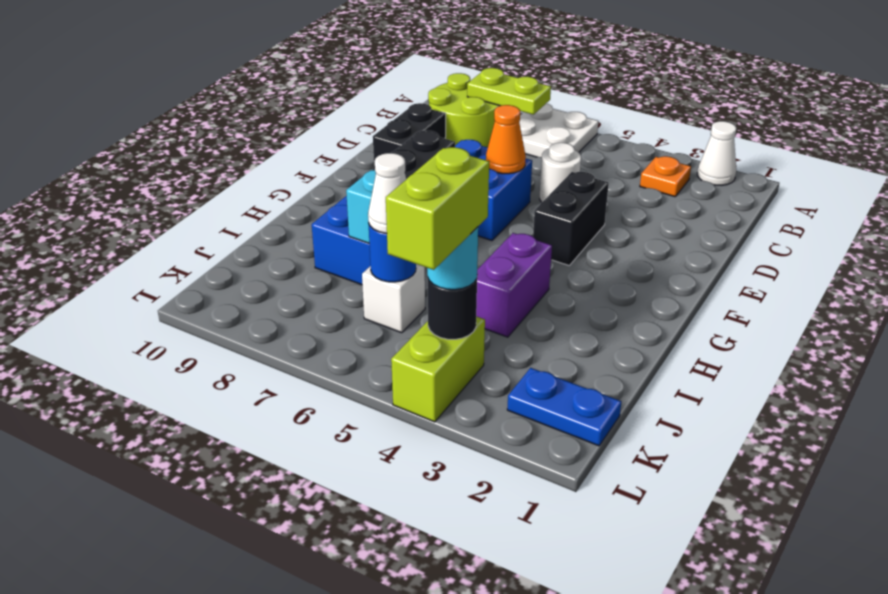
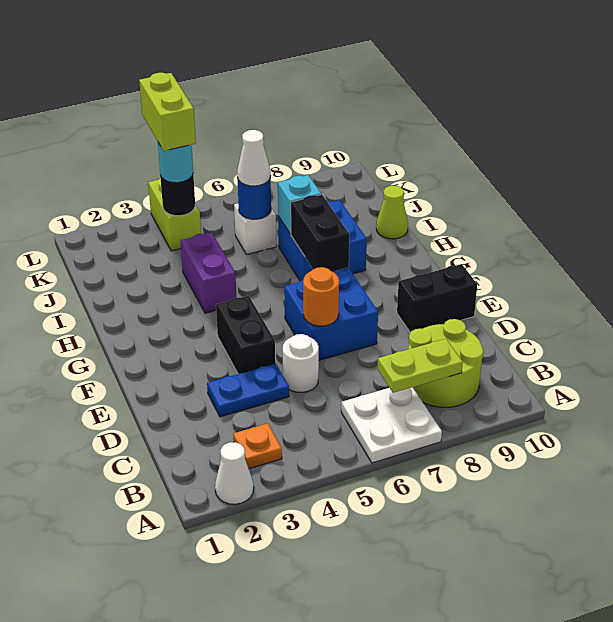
black 1x2 brick [373,103,446,167] -> black 1x2 brick turned to [397,264,477,333]
orange 1x1 cone [486,105,526,174] -> orange 1x1 round brick [303,267,339,326]
none -> lime 1x1 cone [376,186,408,239]
blue 1x2 plate [507,368,621,446] -> blue 1x2 plate moved to [207,363,289,417]

